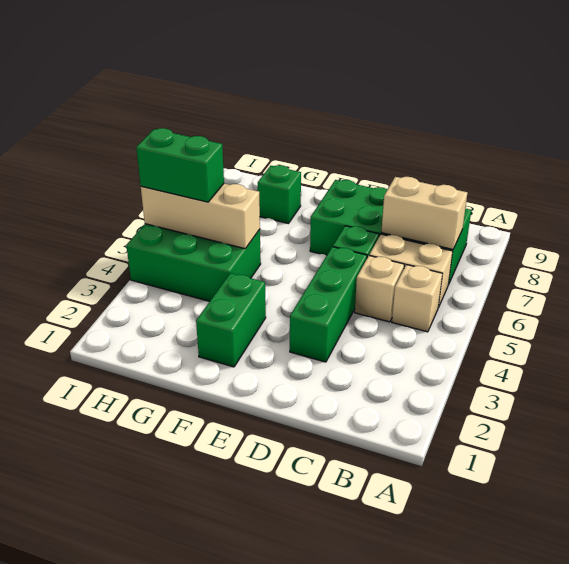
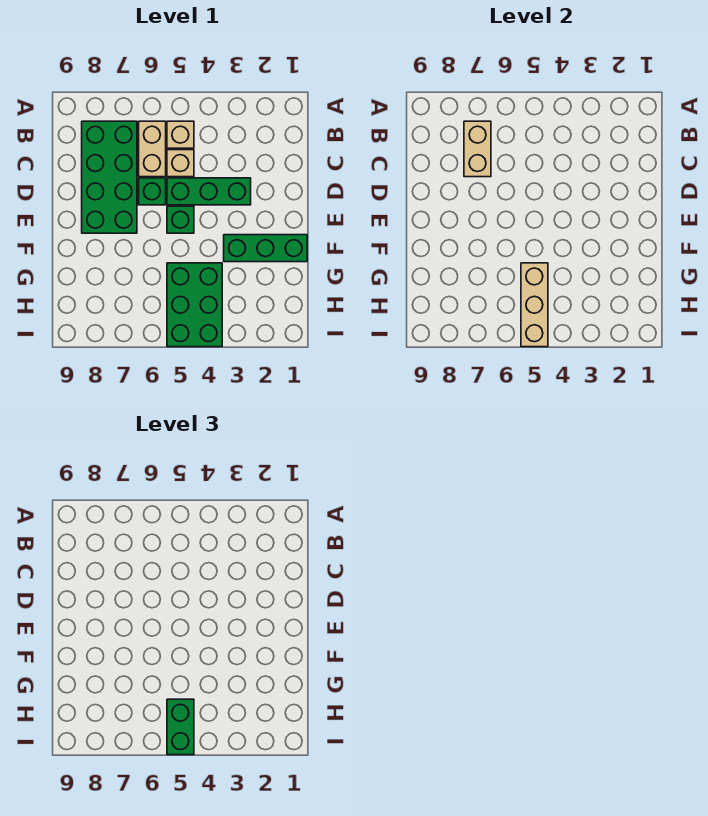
green 1x2 brick [196,273,266,367] -> green 1x3 brick [224,235,307,262]
green 1x1 brick [258,165,301,224] -> green 1x1 brick moved to [167,206,194,233]

